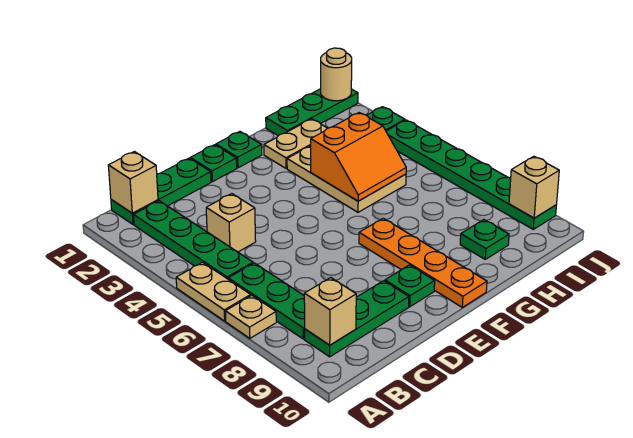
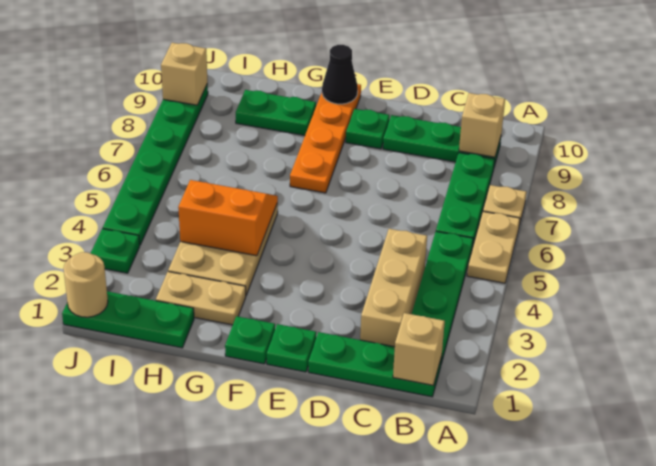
tan 1x1 brick [206,194,256,252] -> tan 1x3 brick [360,229,427,347]
none -> black 1x1 cone [322,45,358,104]
green 1x1 plate [460,220,509,259] -> green 1x2 plate [236,90,316,135]

